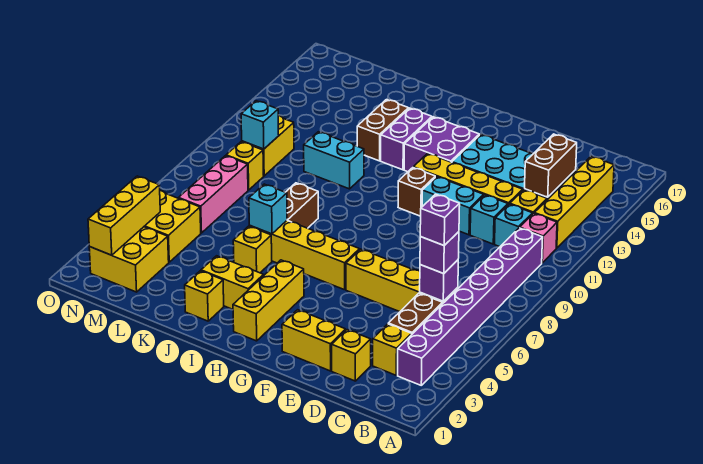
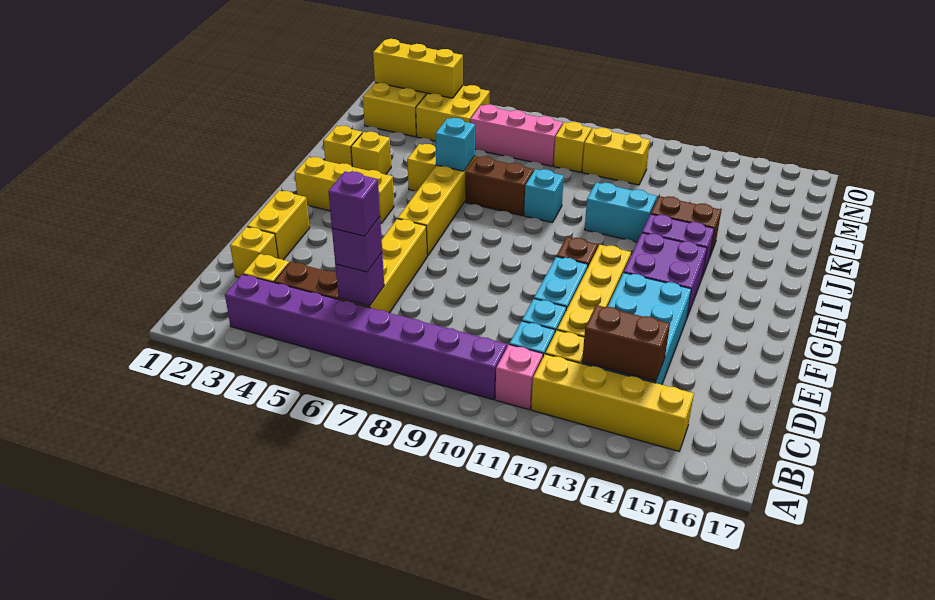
yellow 1x2 brick [201,256,264,309] -> yellow 1x1 brick [351,132,391,174]
cyan 1x2 brick [304,132,364,189] -> cyan 1x2 brick turned to [585,183,657,242]
cyan 1x1 brick [241,101,279,149] -> cyan 1x1 brick moved to [524,169,564,223]

